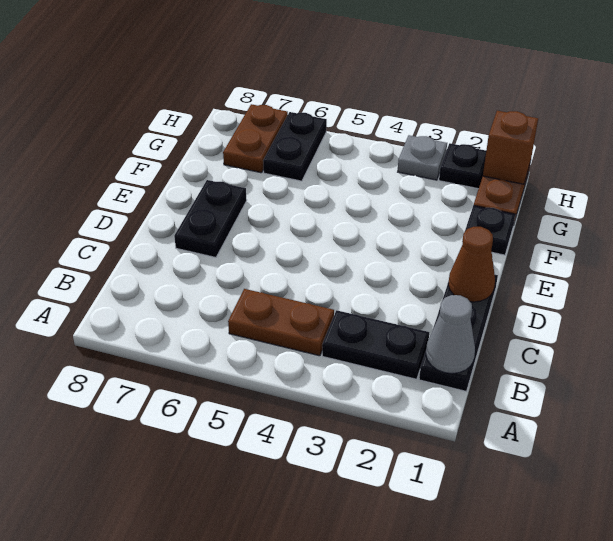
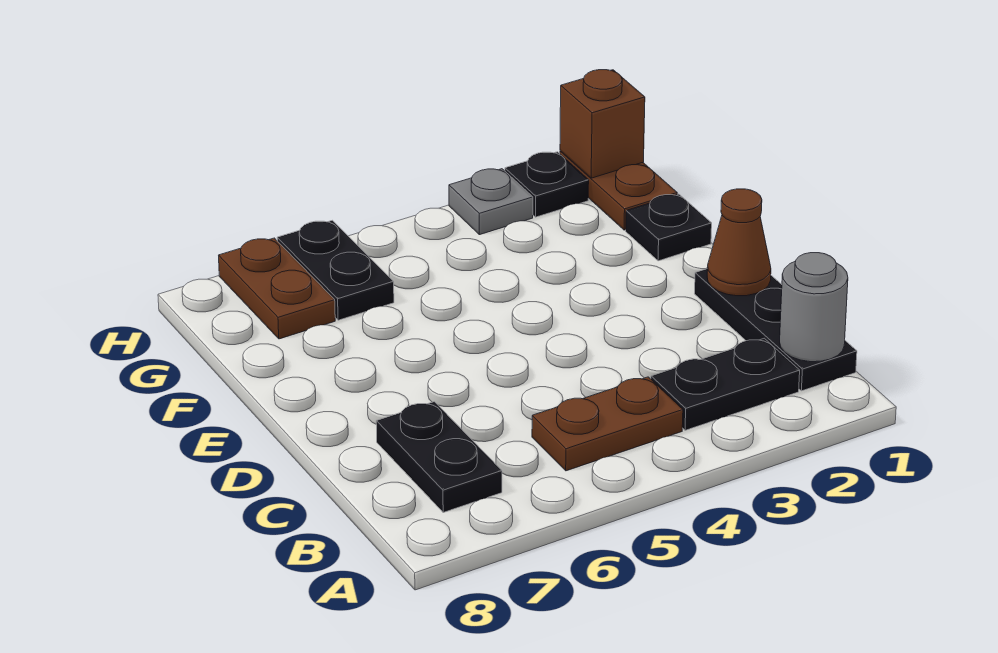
grey 1x1 cone [426,295,475,374] -> grey 1x1 round brick [780,253,848,362]
black 1x2 plate [174,180,247,257] -> black 1x2 plate moved to [376,402,502,512]

